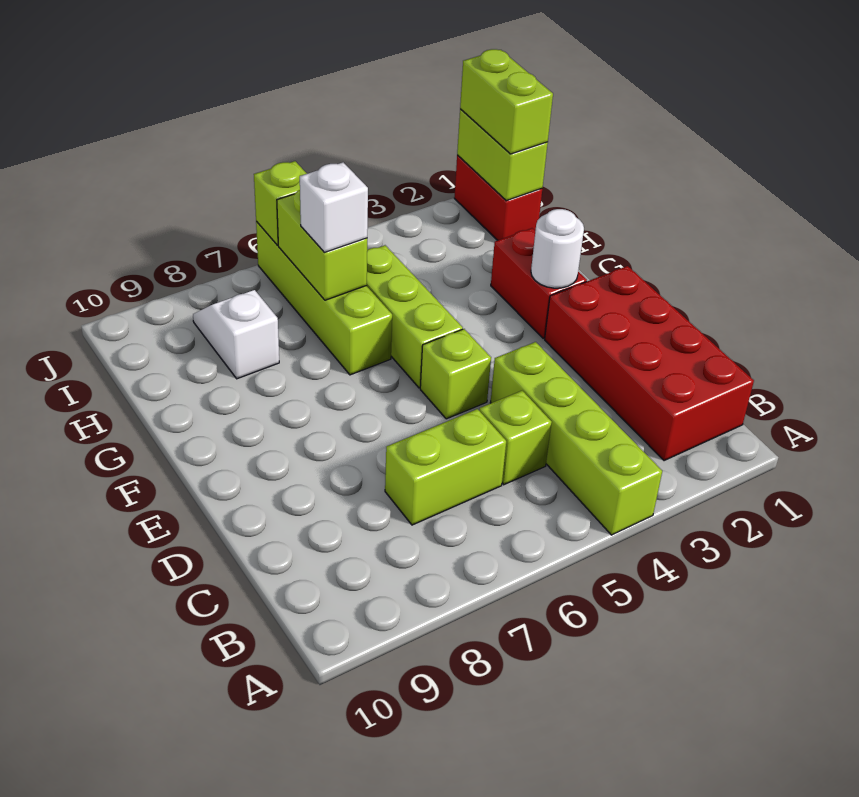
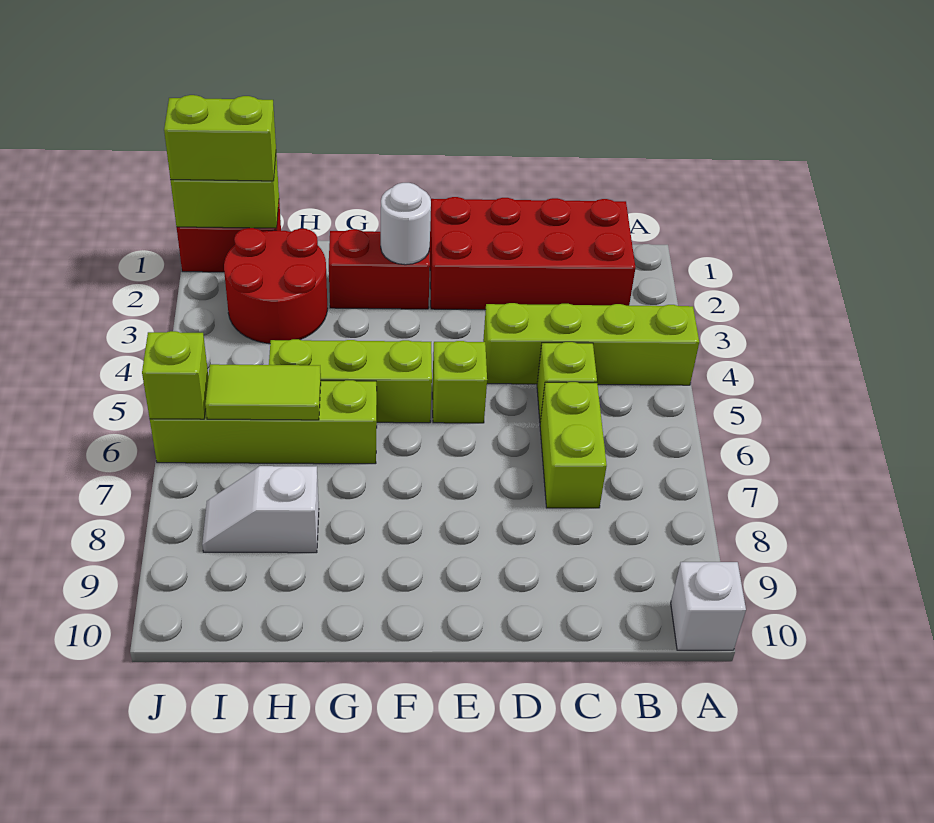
none -> red 2x2 round brick [224,228,328,344]
lime 1x2 brick [277,190,367,300] -> lime 1x2 tile [205,364,321,420]
white 1x1 brick [300,162,368,252] -> white 1x1 brick moved to [671,562,746,650]

